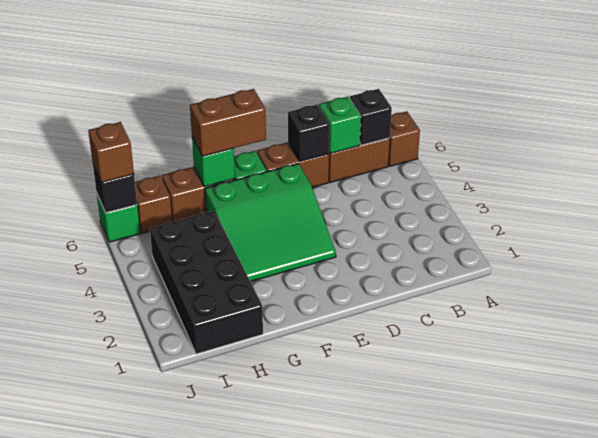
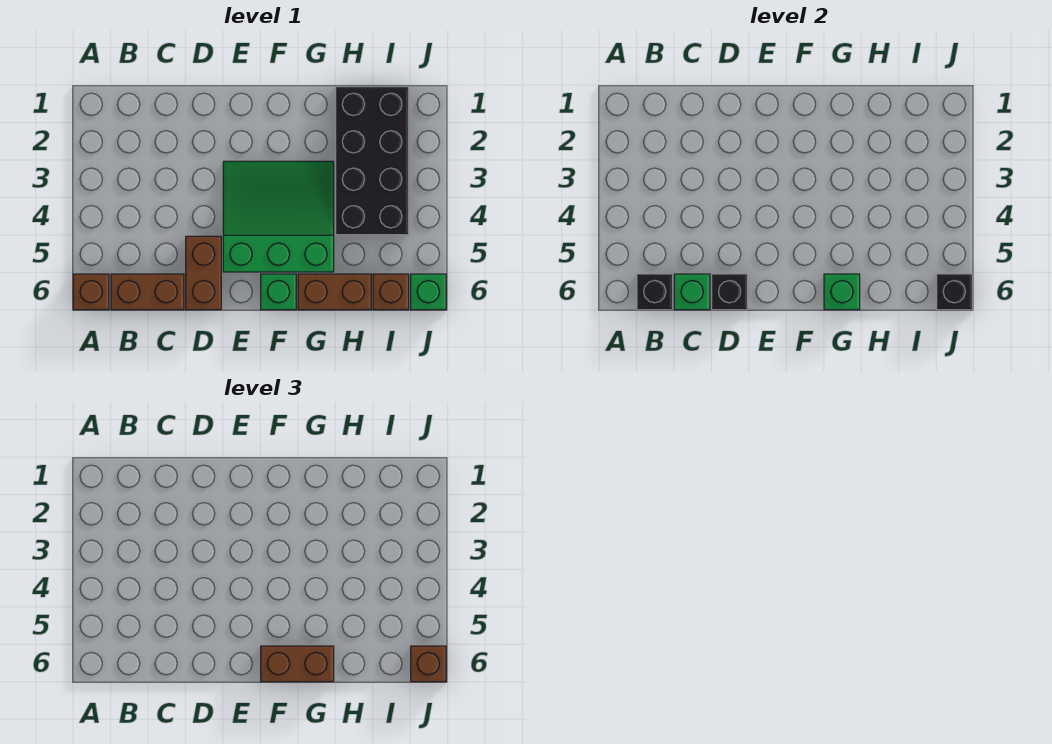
brown 1x2 brick [257,142,329,187] -> brown 1x2 brick turned to [186,236,221,310]

